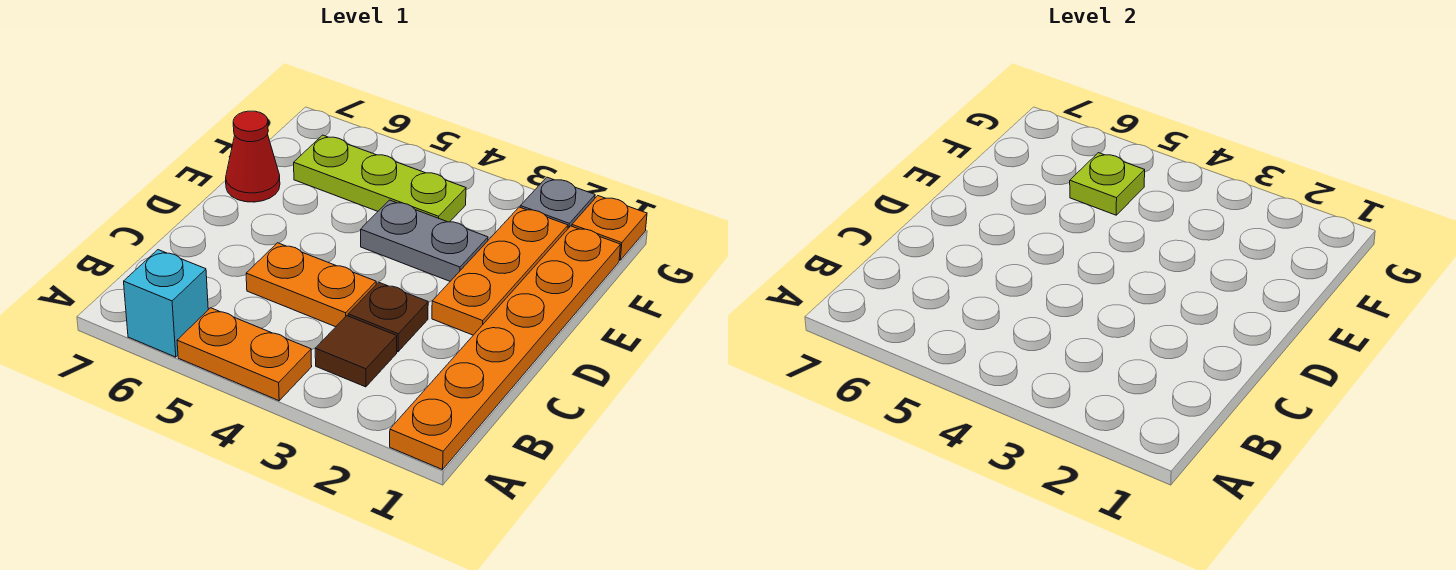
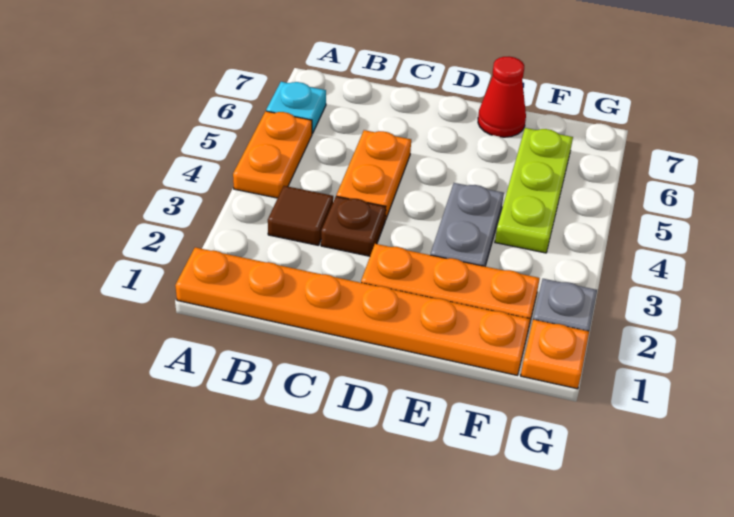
cyan 1x1 brick [124,250,208,357] -> cyan 1x1 plate [266,82,326,134]
lime 1x1 plate [1070,153,1145,215] -> none

